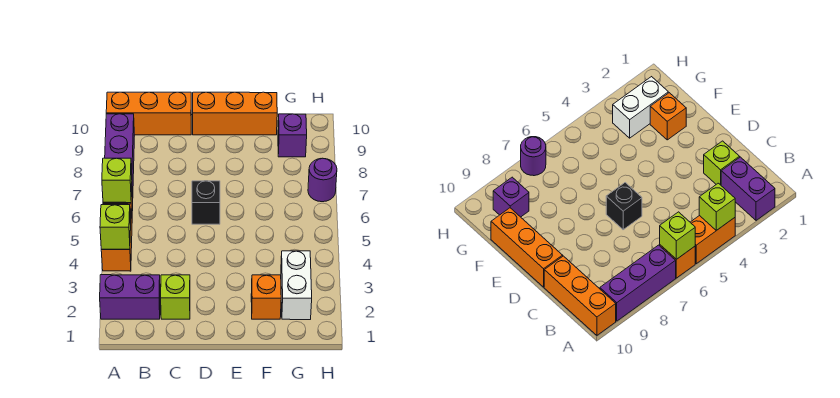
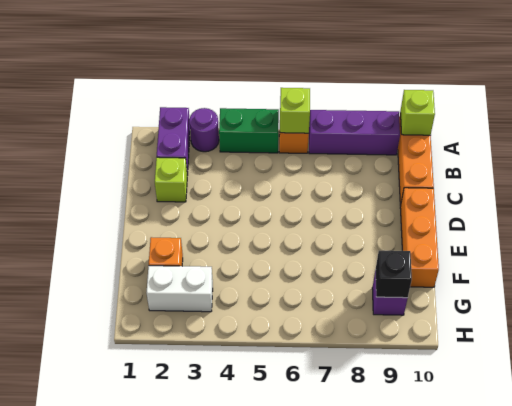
orange 1x2 brick [101,204,132,271] -> green 1x2 brick [219,108,279,153]
lime 1x1 brick [100,205,131,249] -> lime 1x1 brick moved to [400,90,435,135]
black 1x1 brick [192,181,220,224] -> black 1x1 brick moved to [375,251,412,298]
purple 1x1 round brick [308,158,337,202] -> purple 1x1 round brick moved to [189,108,219,152]

